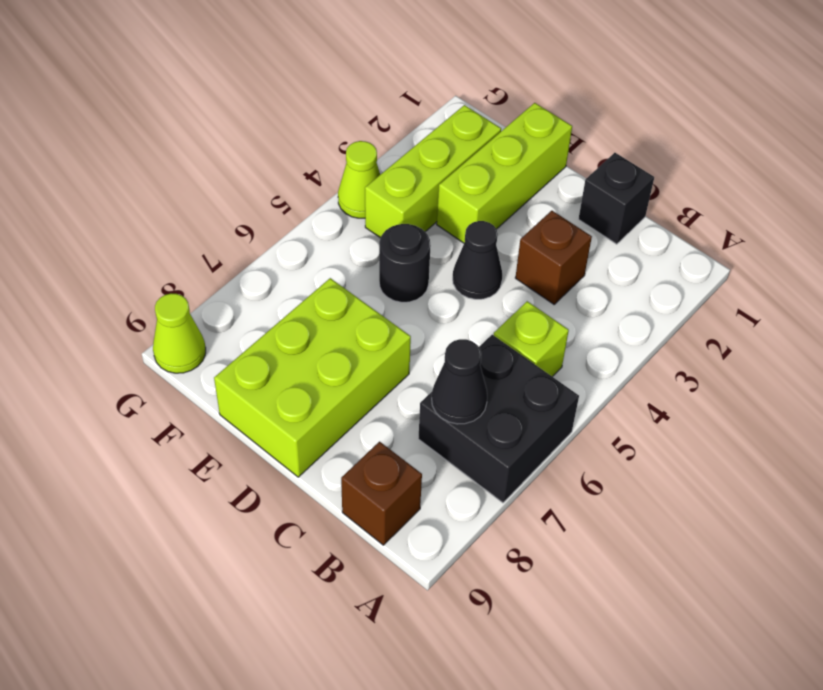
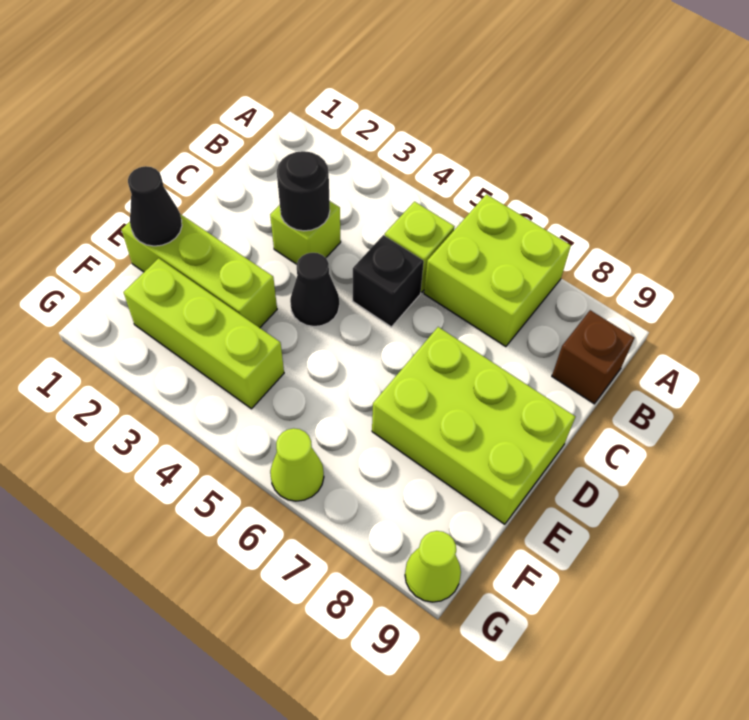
black 2x2 brick [418,335,579,503] -> lime 2x2 brick [424,194,571,347]
black 1x1 cone [432,339,487,424] -> black 1x1 cone moved to [128,166,182,246]
black 1x1 brick [579,153,654,244] -> black 1x1 brick moved to [353,235,424,327]
brown 1x1 brick [515,211,592,304] -> lime 1x1 brick [270,201,341,264]
black 1x1 round brick [379,224,431,302] -> black 1x1 round brick moved to [277,151,330,231]
lime 1x1 cone [338,141,380,218] -> lime 1x1 cone moved to [270,428,324,501]

